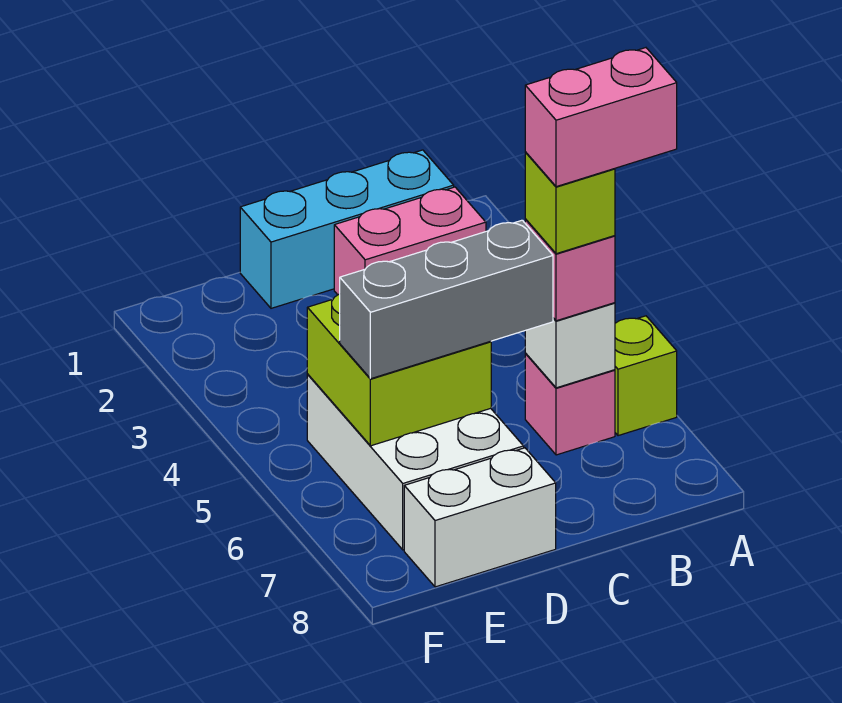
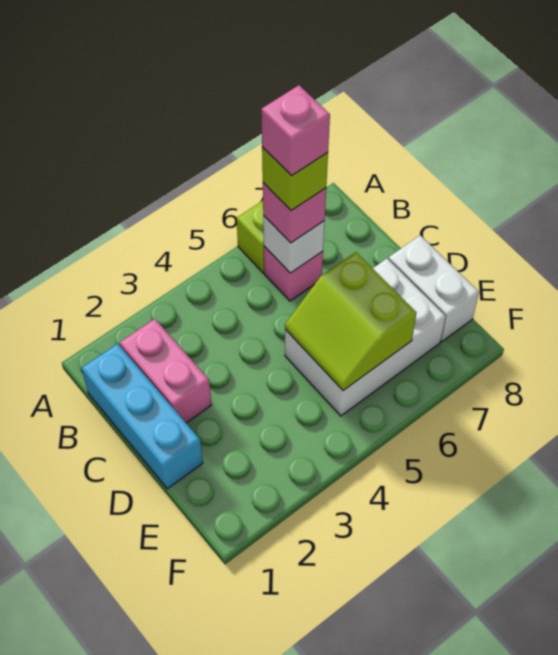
pink 1x2 brick [525,48,677,187] -> pink 1x1 brick [261,85,330,176]
grey 1x3 brick [340,220,553,379] -> none
lime 2x2 brick [307,294,491,446] -> lime 2x2 slope [285,252,416,391]

